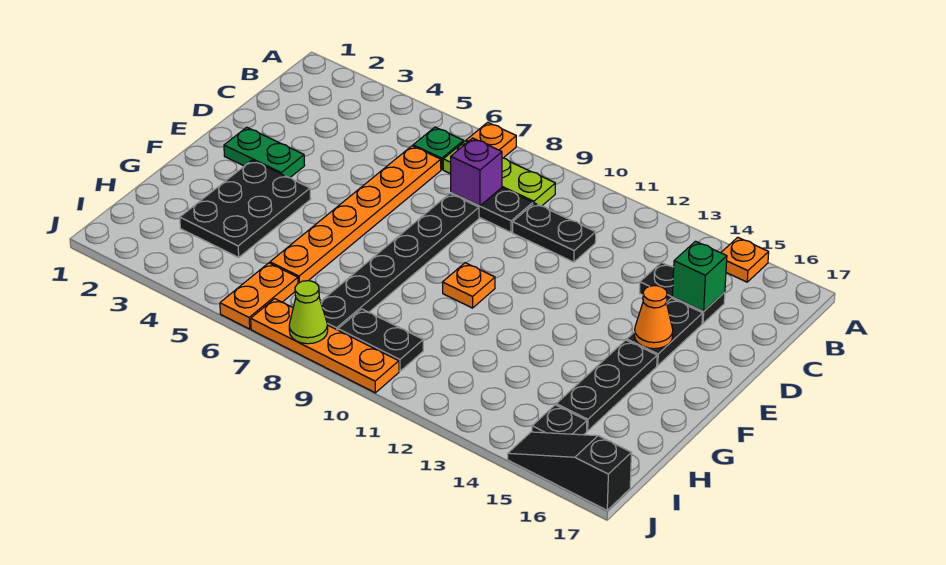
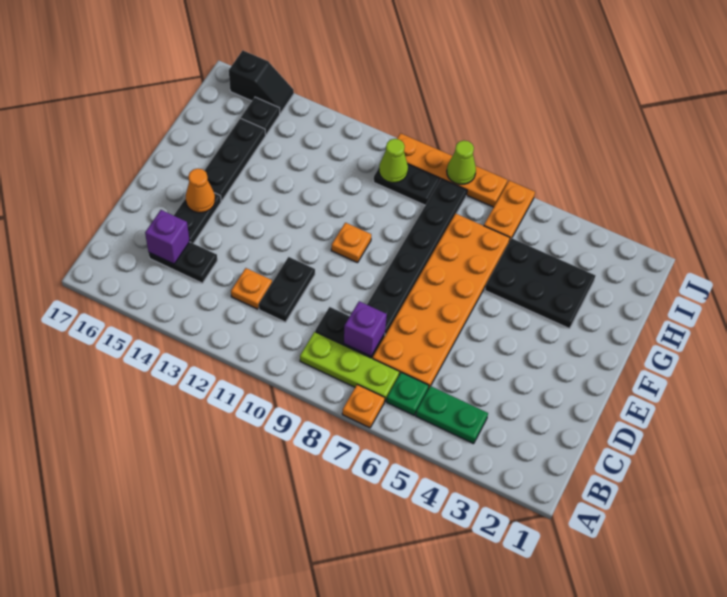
orange 1x1 plate [721,237,769,282] -> orange 1x1 plate moved to [231,268,272,309]
orange 1x6 plate [270,146,441,283] -> orange 2x6 plate [373,214,510,389]
black 1x2 plate [513,203,596,262] -> black 1x2 plate turned to [259,257,315,322]
green 1x1 brick [672,241,727,311] -> purple 1x1 brick [145,210,190,264]
green 1x2 plate [224,127,305,178] -> green 1x2 plate moved to [416,386,488,444]
black 2x3 plate [180,160,310,257] -> black 2x3 plate turned to [485,238,596,329]
none -> lime 1x1 cone [379,139,408,183]
black 1x3 slope [508,432,631,510] -> black 1x2 slope [229,51,294,113]

